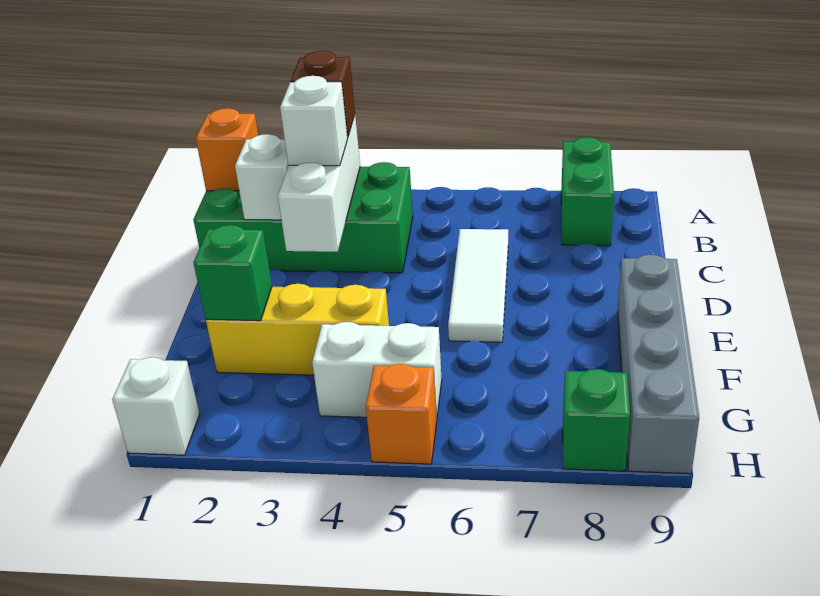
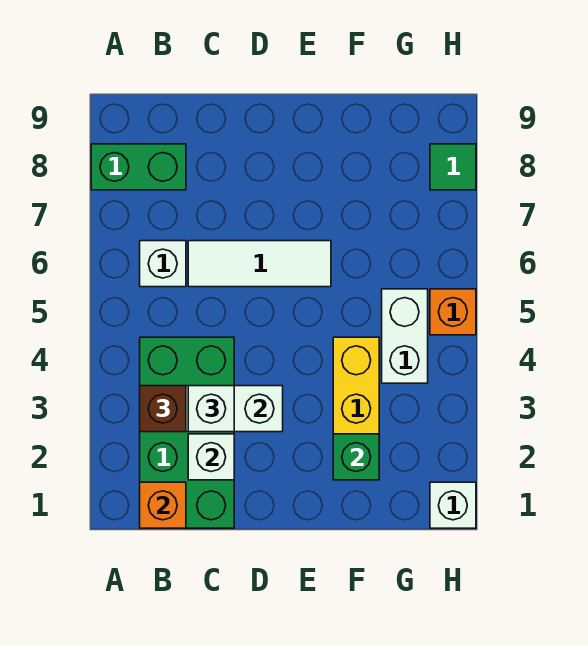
none -> white 1x1 brick [140,241,186,287]
grey 1x4 brick [618,255,699,474] -> none
green 1x1 brick [563,369,630,471] -> green 1x1 tile [430,144,476,190]

